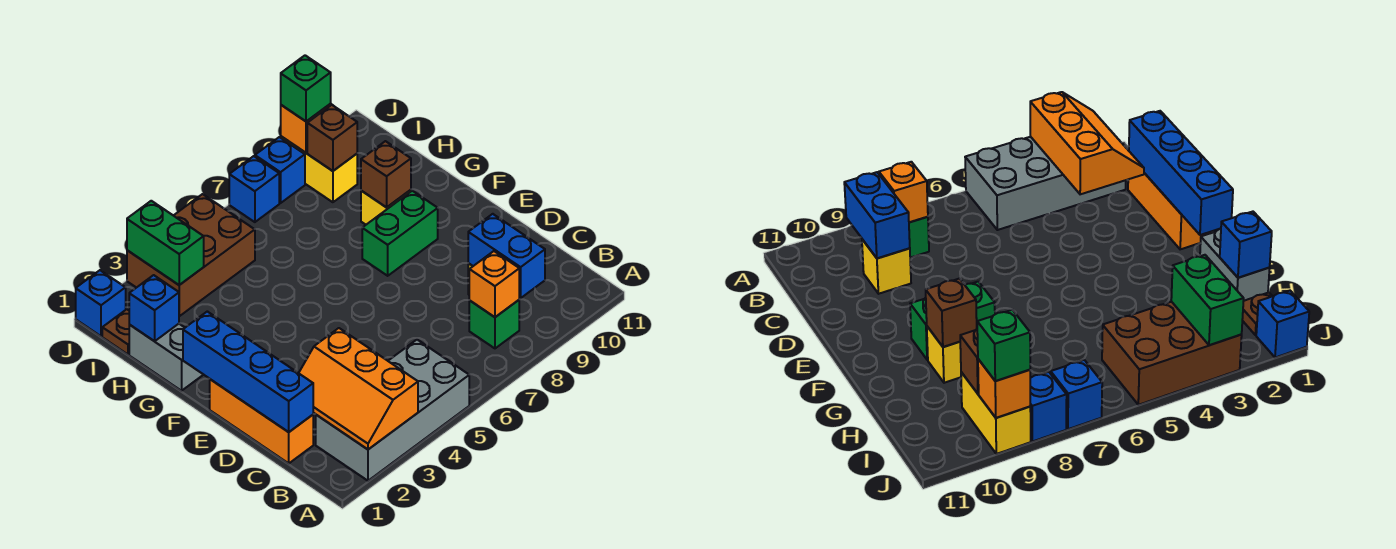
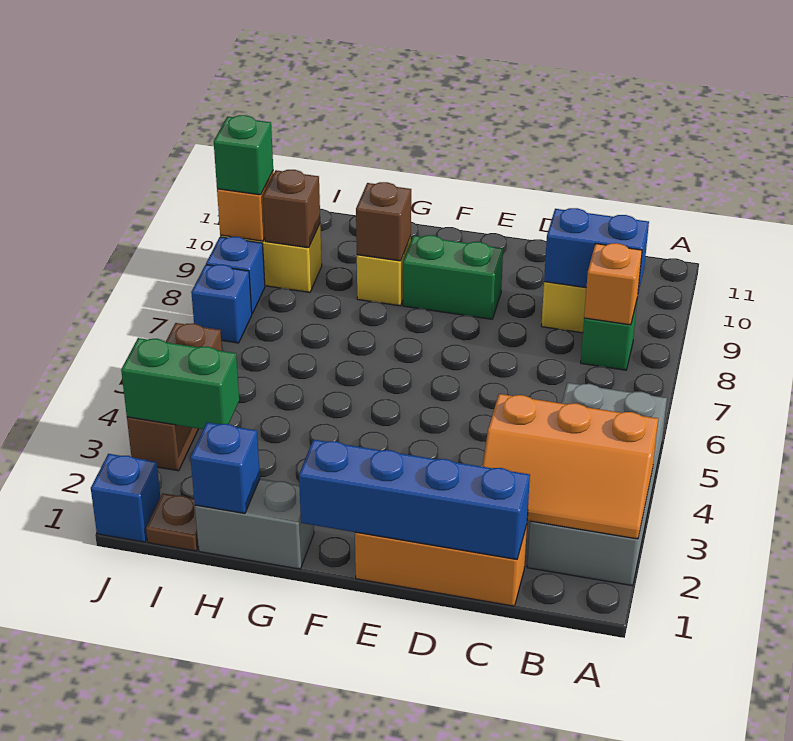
green 1x2 brick [362,191,438,276] -> green 1x2 brick turned to [403,235,503,319]
brown 2x3 brick [127,194,255,316] -> brown 1x3 brick [127,323,222,471]

